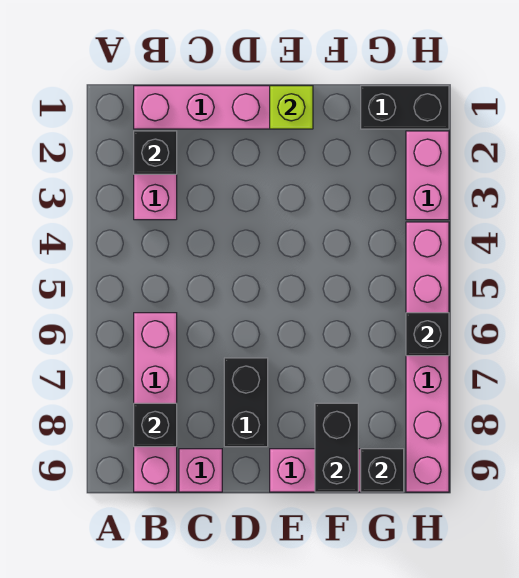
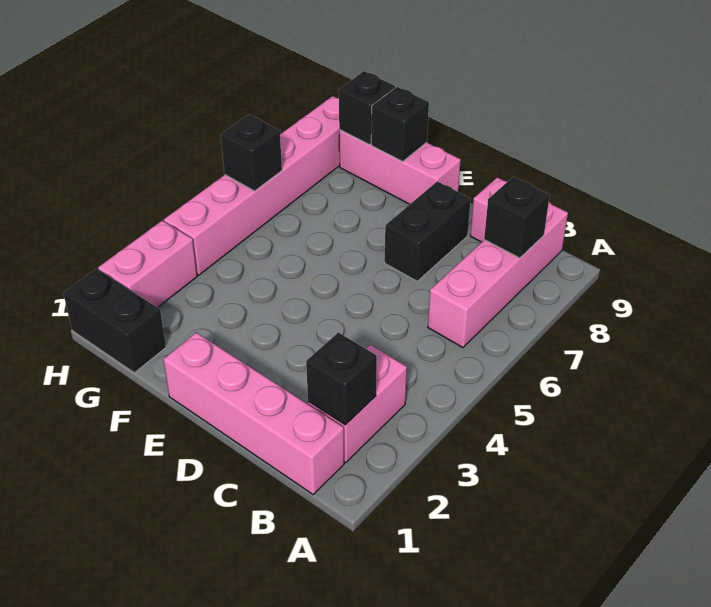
lime 1x1 brick [270,86,313,129] -> none
black 1x2 brick [315,403,358,492] -> black 1x1 brick [371,87,429,162]

